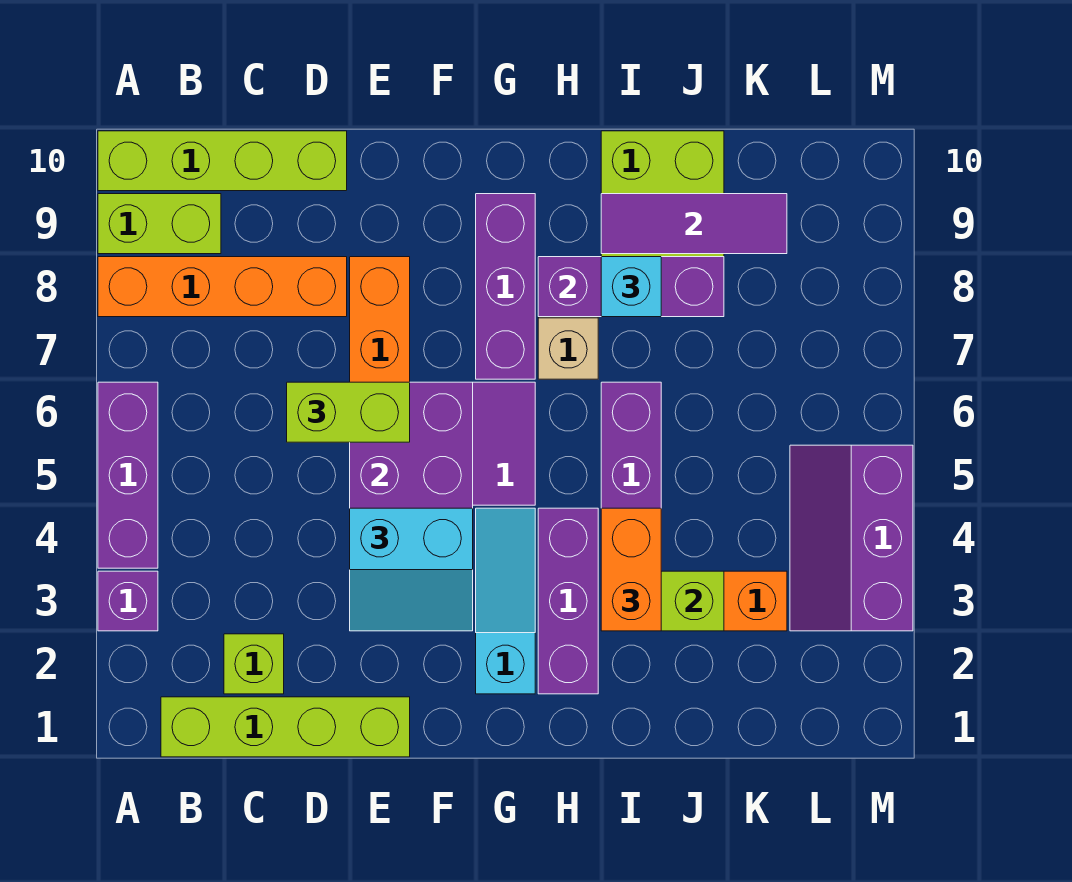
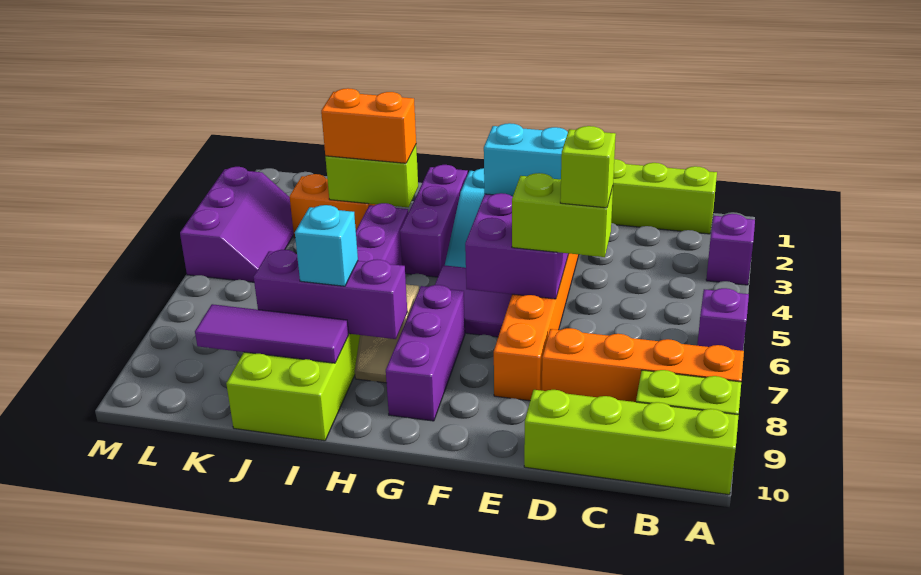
purple 1x3 brick [98,382,158,568] -> purple 1x1 brick [697,288,749,351]
lime 1x1 brick [224,634,284,694] -> lime 1x1 brick moved to [560,126,616,208]
orange 1x2 brick [601,508,661,631] -> orange 1x2 brick turned to [321,88,416,163]

